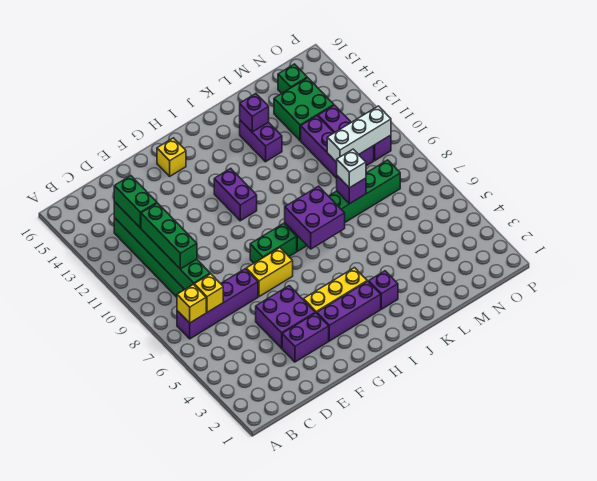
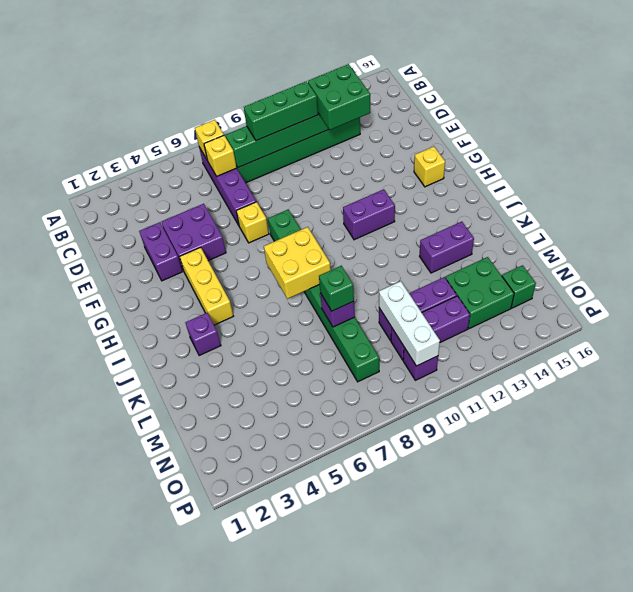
green 1x2 brick [114,176,157,228] -> green 2x2 brick [308,64,370,130]
yellow 1x2 brick [246,248,293,297] -> yellow 1x1 brick [236,202,269,243]
purple 1x3 brick [317,281,381,341] -> none
purple 2x2 brick [285,186,345,249] -> yellow 2x2 brick [264,227,331,299]
purple 1x1 brick [240,94,269,132] -> none
white 1x1 brick [337,149,366,188] -> green 1x1 brick [319,266,354,311]

